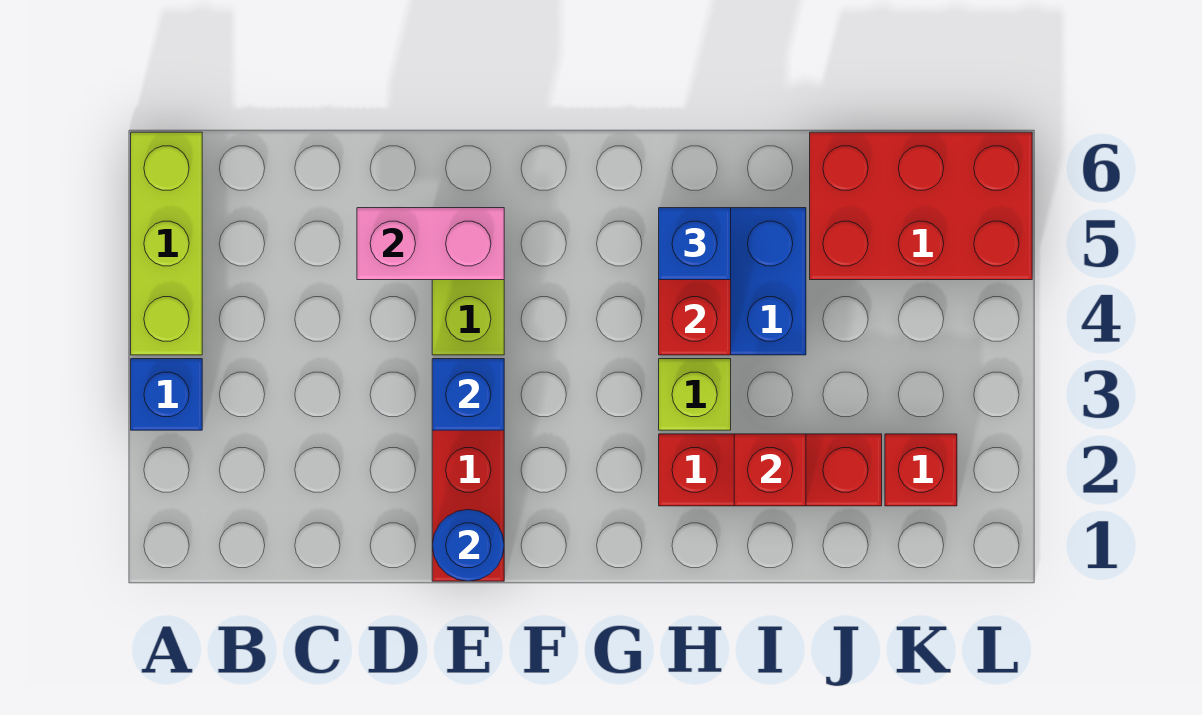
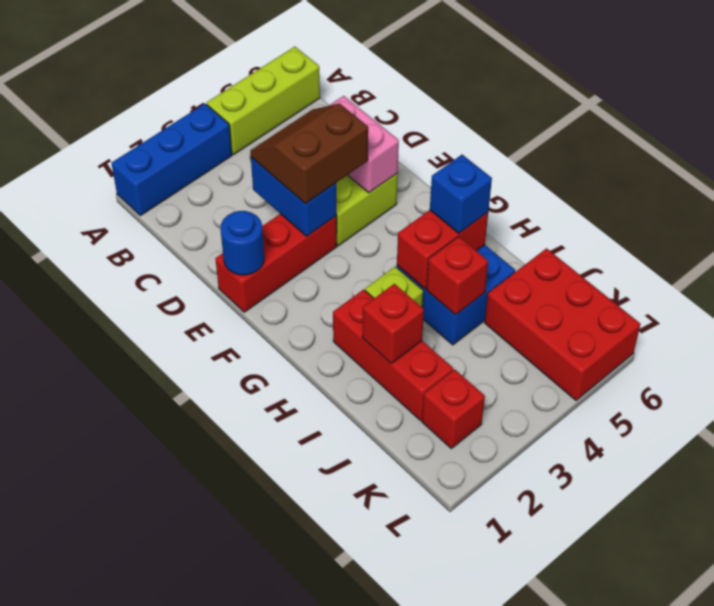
blue 1x1 brick [131,359,202,430] -> blue 1x3 brick [111,104,232,216]
none -> brown 2x2 slope [250,104,368,204]
blue 1x1 brick [432,359,504,430] -> blue 1x2 brick [251,157,337,236]
none -> red 1x1 brick [427,236,488,315]

